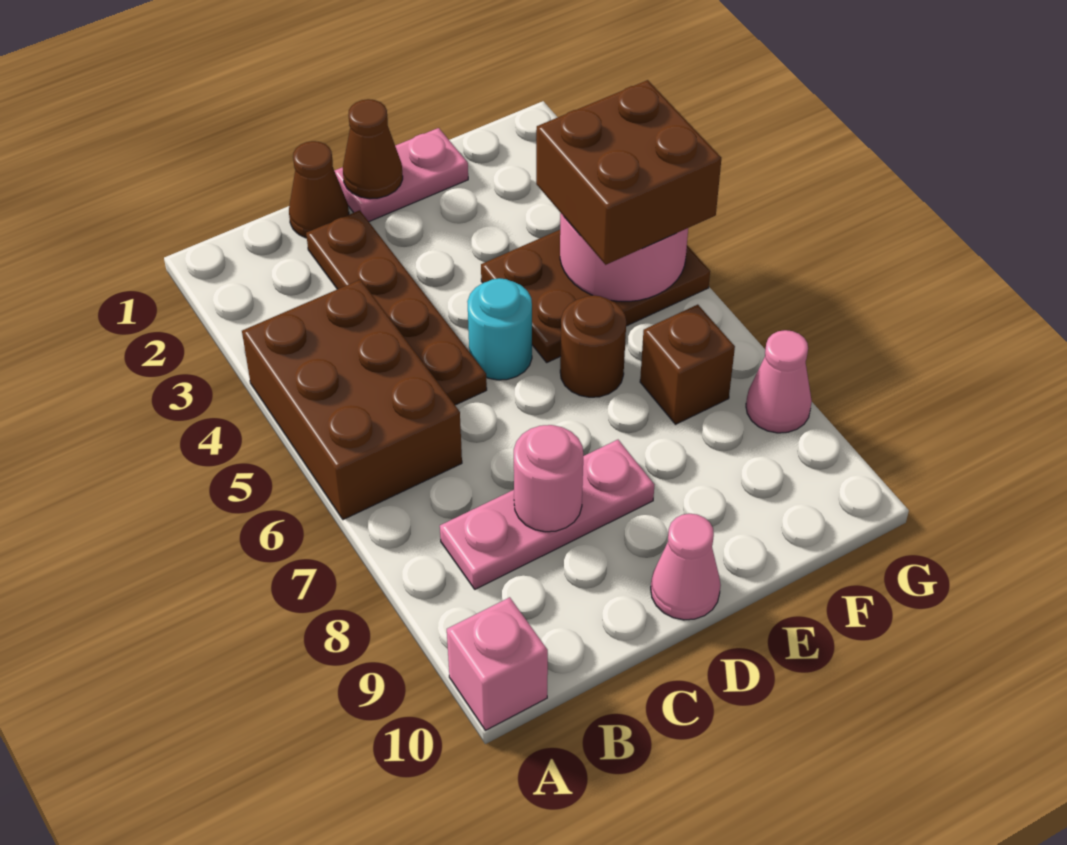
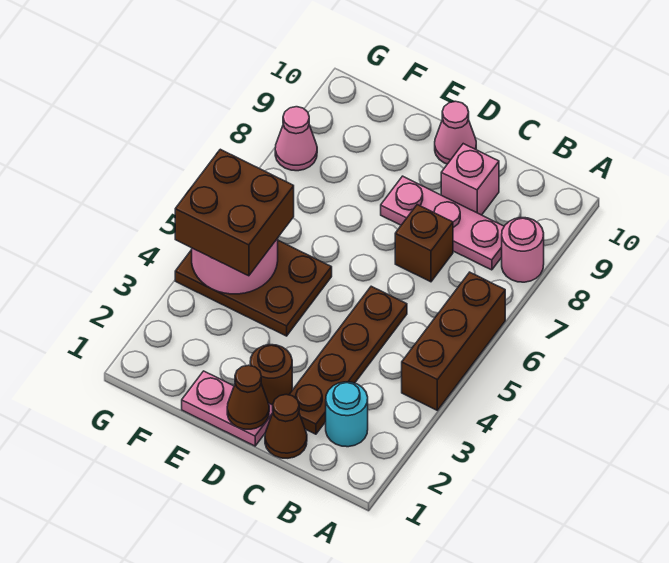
brown 2x3 brick [242,279,462,520] -> brown 1x3 brick [402,272,505,410]
pink 1x1 brick [447,597,548,730] -> pink 1x1 brick moved to [441,144,499,215]
pink 1x1 round brick [514,425,584,532] -> pink 1x1 round brick moved to [502,218,544,282]
cyan 1x1 round brick [467,278,532,380] -> cyan 1x1 round brick moved to [326,382,368,447]
brown 1x1 round brick [560,295,626,397] -> brown 1x1 round brick moved to [250,345,292,405]
brown 1x1 brick [640,305,735,424] -> brown 1x1 brick moved to [395,205,453,282]

